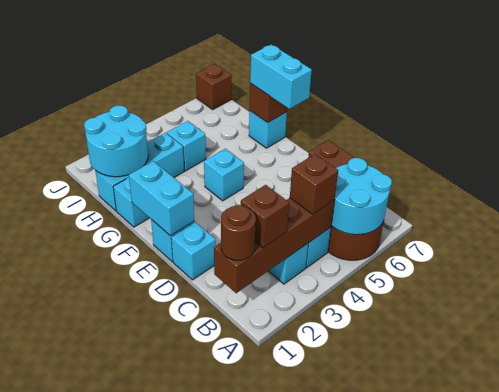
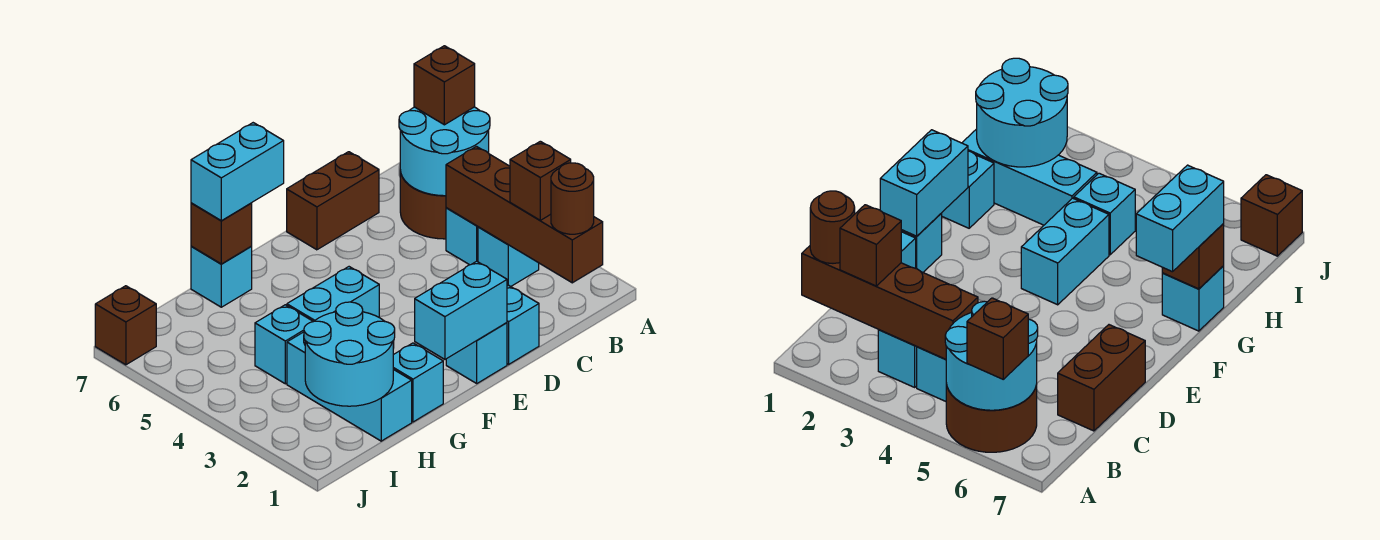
brown 1x1 brick [290,154,338,214] -> brown 1x1 brick moved to [414,46,475,125]
cyan 1x1 brick [204,149,244,201] -> cyan 1x2 brick [287,267,379,322]

